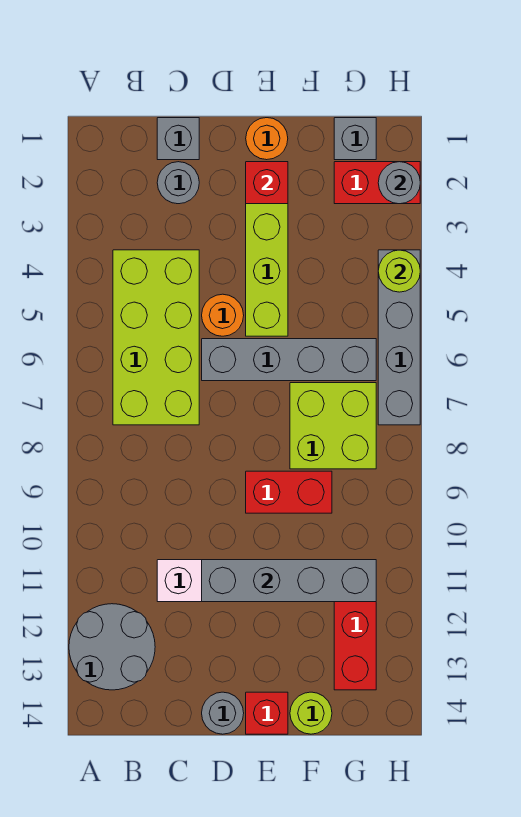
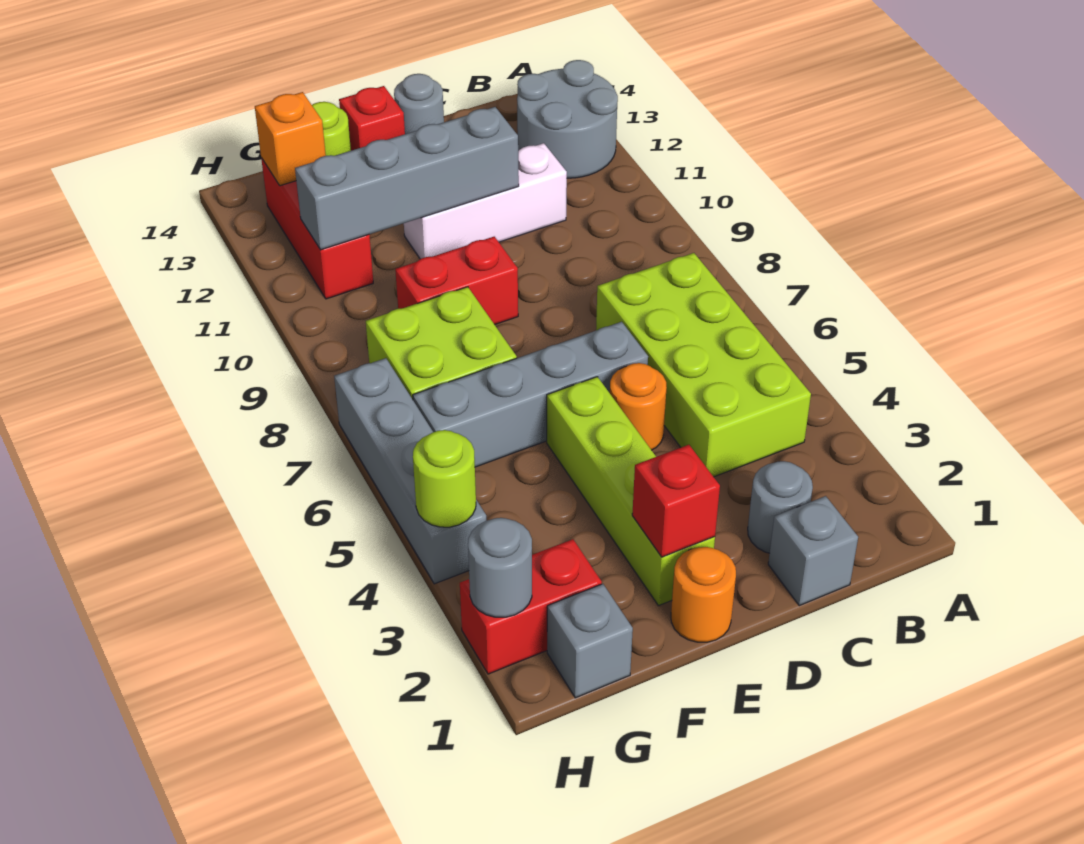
none -> orange 1x1 brick [255,92,326,186]

